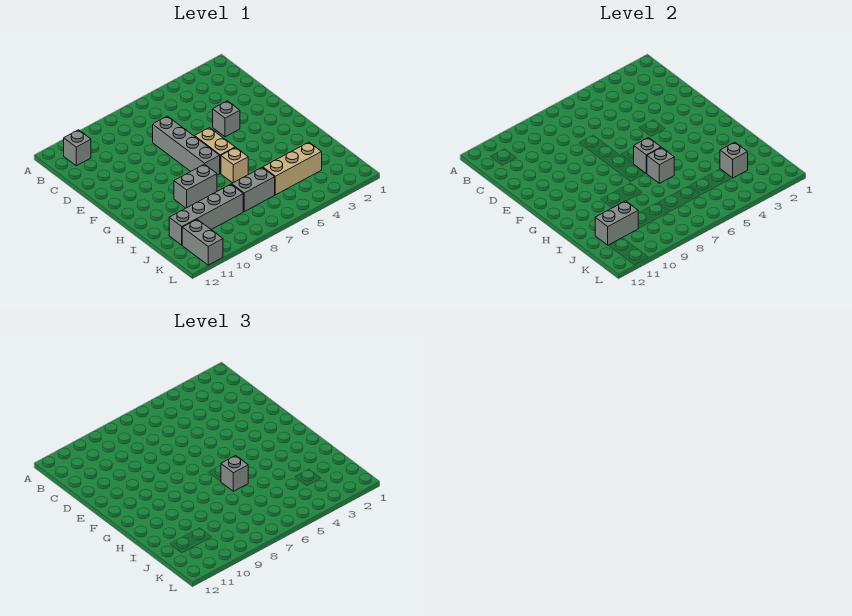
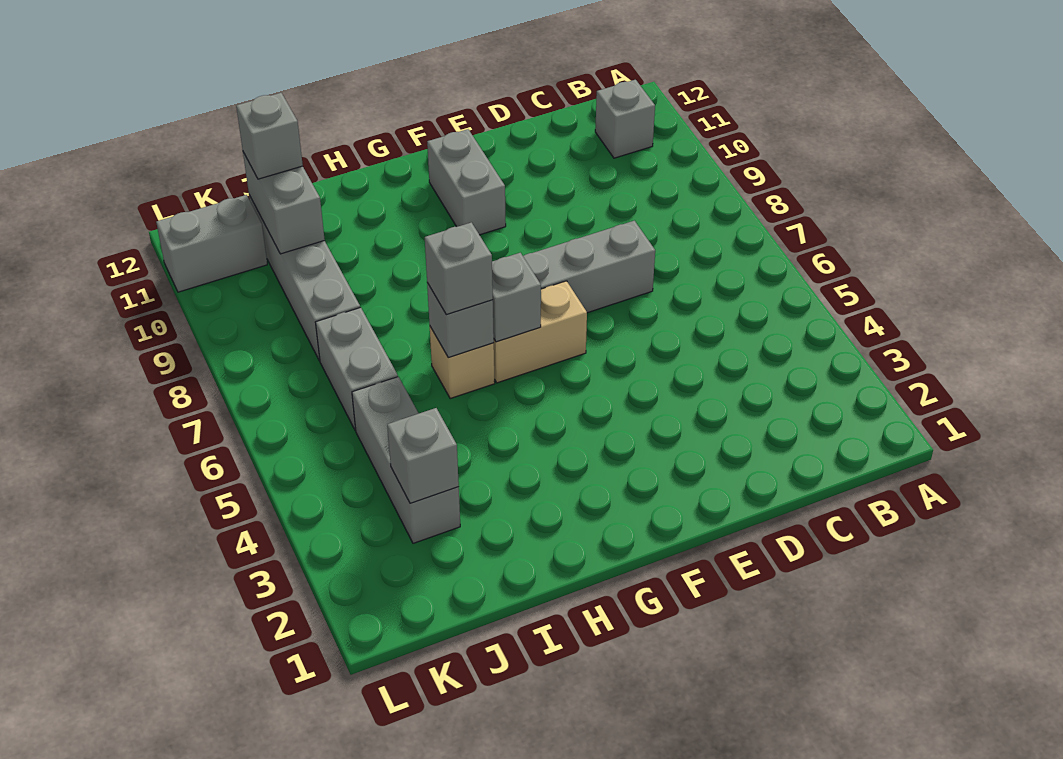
grey 1x1 brick [213,101,240,137] -> grey 1x1 brick moved to [236,93,303,179]
grey 1x2 brick [174,164,217,208] -> grey 1x2 brick moved to [427,129,506,235]
tan 1x3 brick [263,142,322,195] -> grey 1x3 brick [352,377,460,543]

